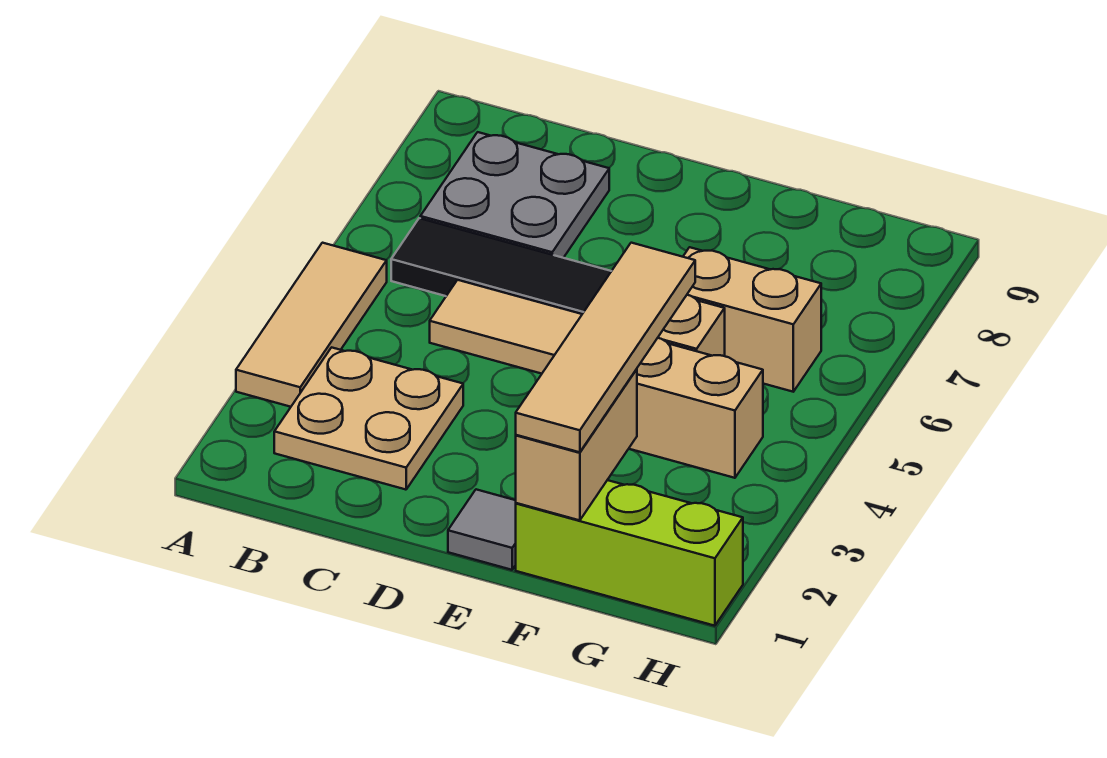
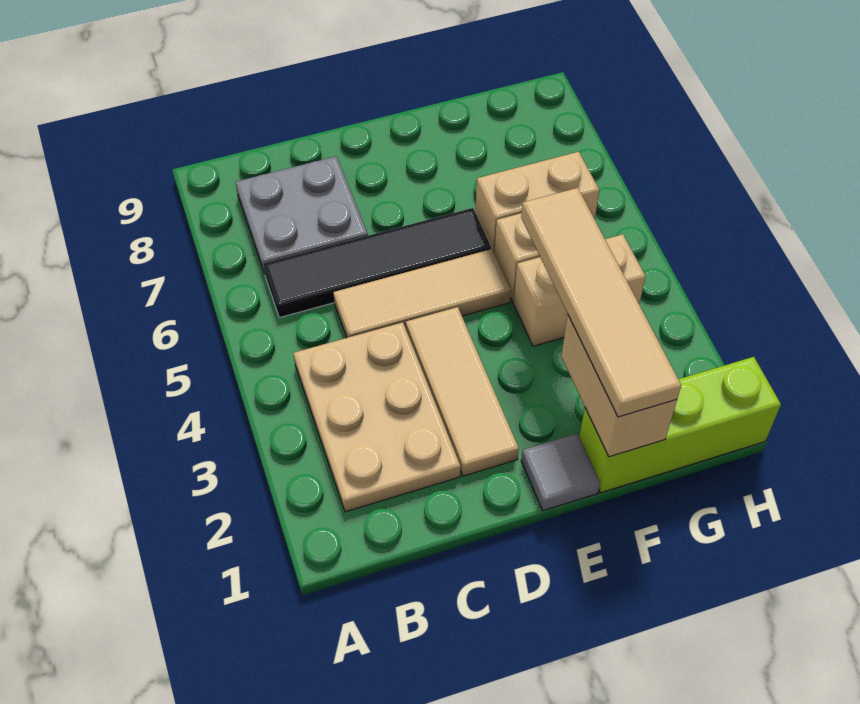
tan 1x3 tile [236,243,387,407] -> tan 1x3 tile moved to [406,307,519,476]
tan 2x2 plate [274,347,463,490] -> tan 2x3 plate [293,322,460,512]

